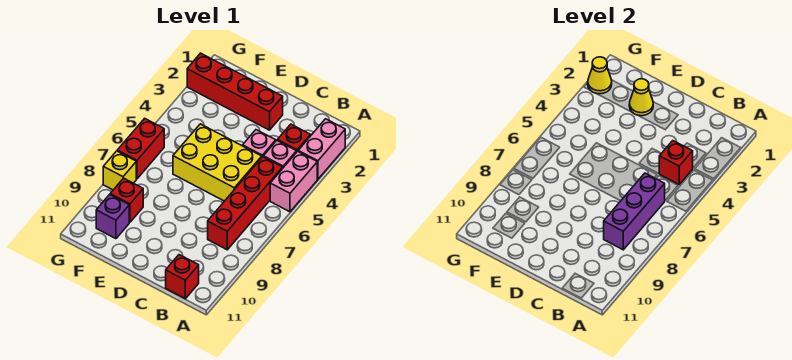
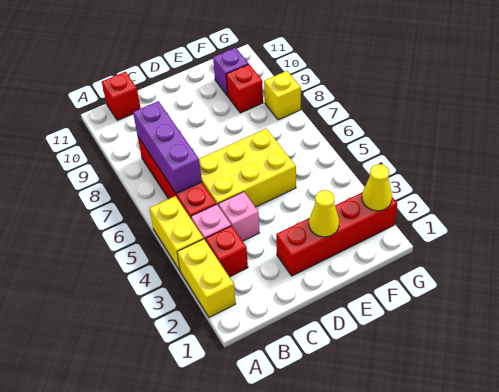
pink 1x2 brick [298,119,345,179] -> yellow 1x2 brick [177,239,236,317]
pink 1x2 brick [270,151,317,212] -> yellow 1x2 brick [150,196,203,271]
red 1x1 brick [659,141,693,184] -> none
red 1x2 brick [117,118,164,179] -> none

